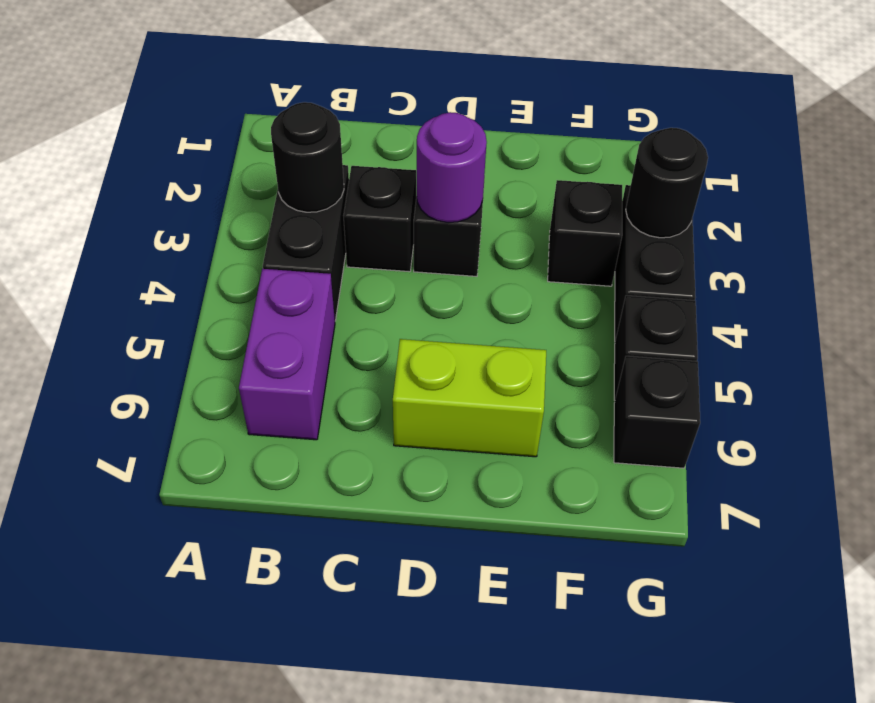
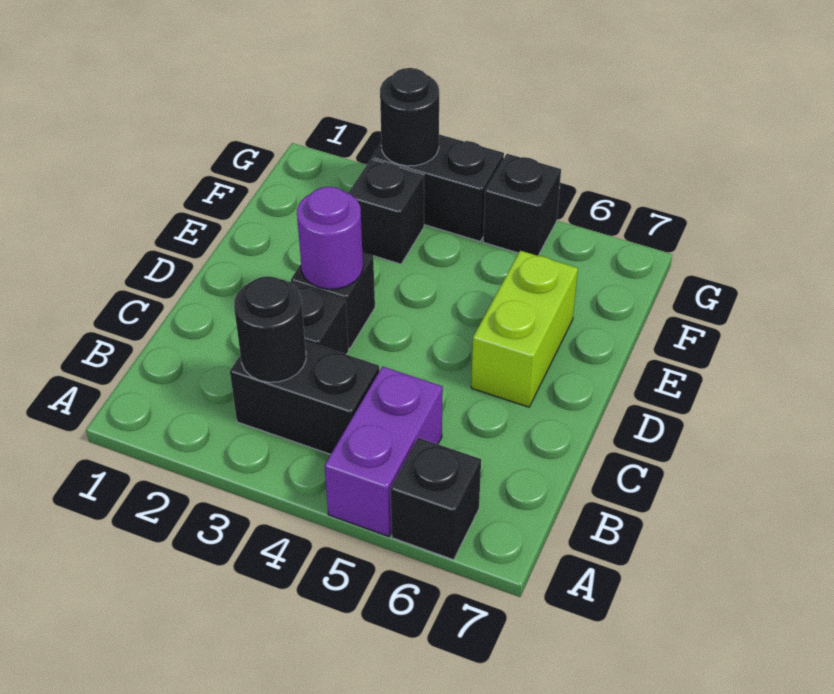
purple 1x2 brick [239,269,335,440] -> purple 1x2 brick turned to [325,366,443,536]
black 1x1 brick [614,356,700,468] -> black 1x1 brick moved to [391,438,481,560]

